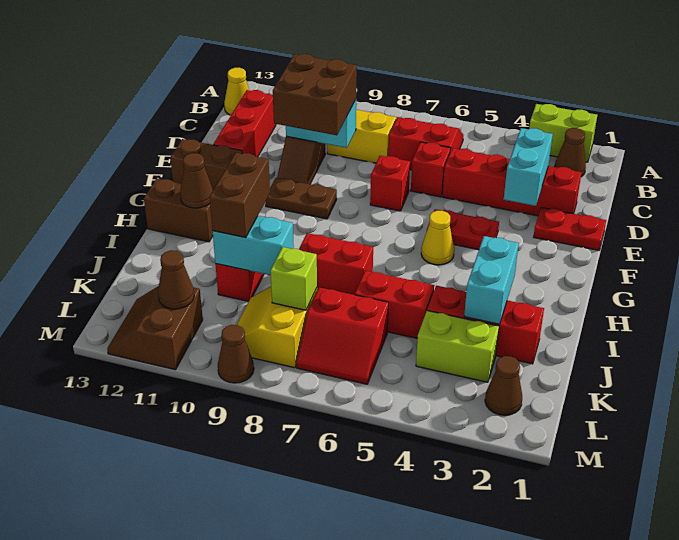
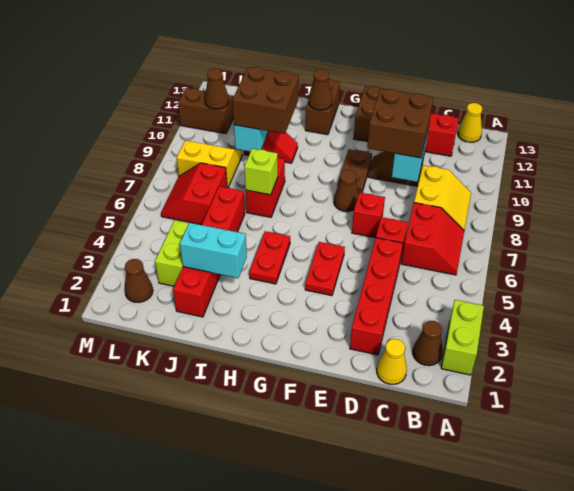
cyan 1x2 brick [504,128,553,206] -> none
red 1x2 plate [534,208,606,250] -> red 1x2 plate moved to [249,231,290,284]
yellow 1x1 cone [421,211,454,265] -> yellow 1x1 cone moved to [377,339,407,384]
brown 1x2 brick [210,153,270,238] -> brown 2x2 brick [232,67,299,134]
lime 1x1 brick [271,247,317,310] -> lime 1x1 brick moved to [244,149,278,195]
brown 1x1 cone [218,325,254,383] -> brown 1x1 cone moved to [334,170,358,212]

